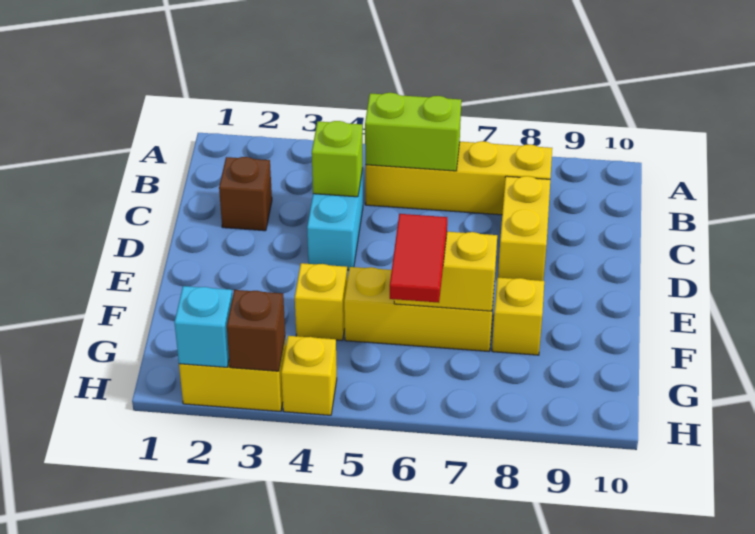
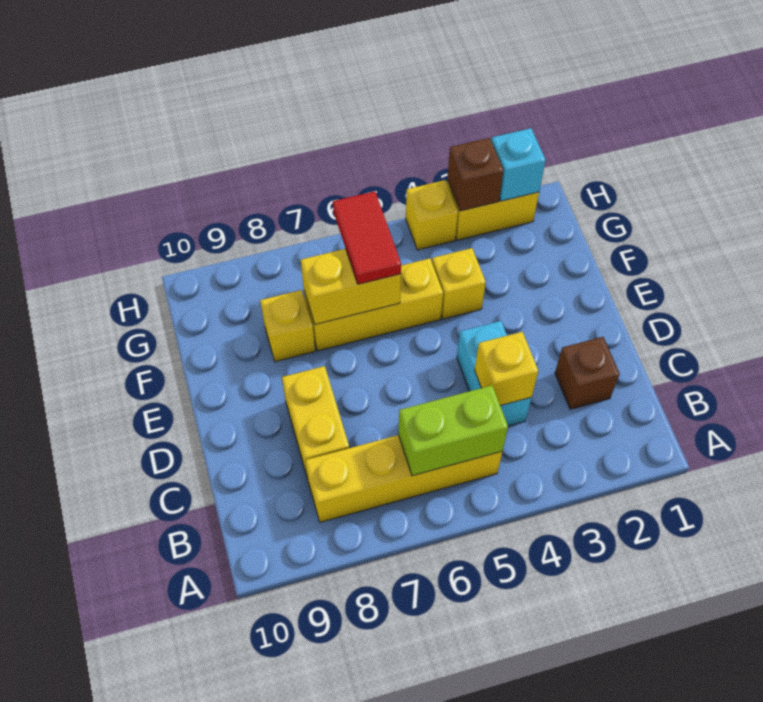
lime 1x1 brick [312,121,363,197] -> yellow 1x1 brick [475,332,538,406]

